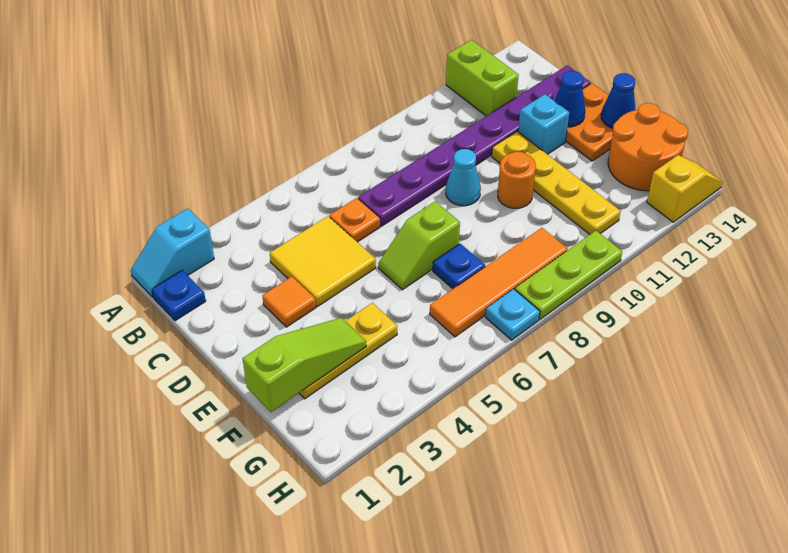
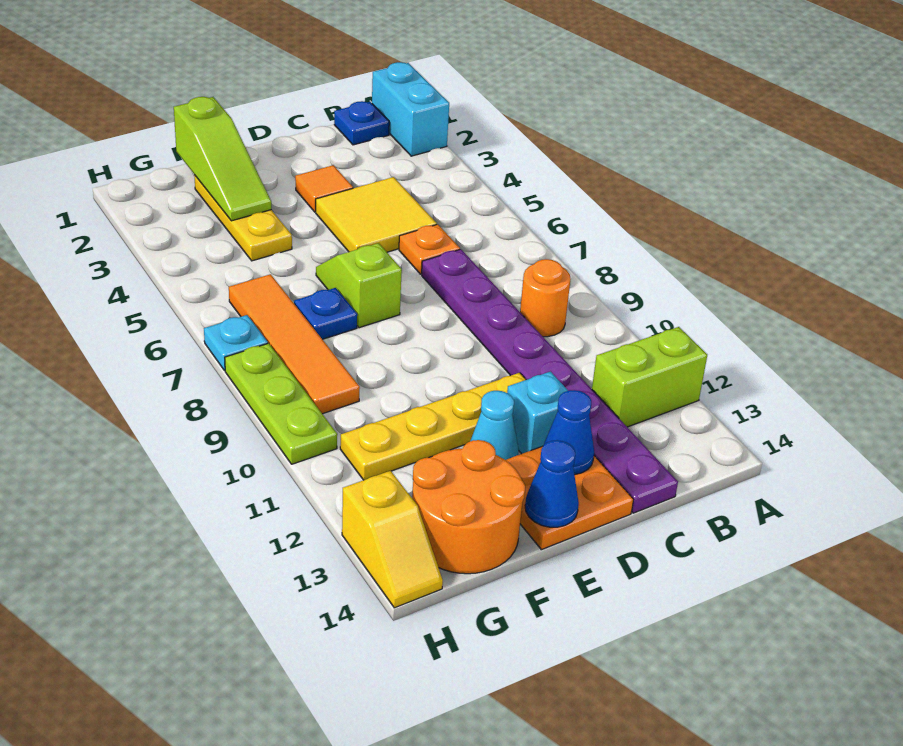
cyan 1x2 slope [130,209,214,297] -> cyan 1x2 brick [372,62,449,156]
cyan 1x1 cone [446,149,481,206] -> cyan 1x1 cone moved to [471,391,519,460]
orange 1x1 round brick [498,152,536,208] -> orange 1x1 round brick moved to [520,259,571,337]

